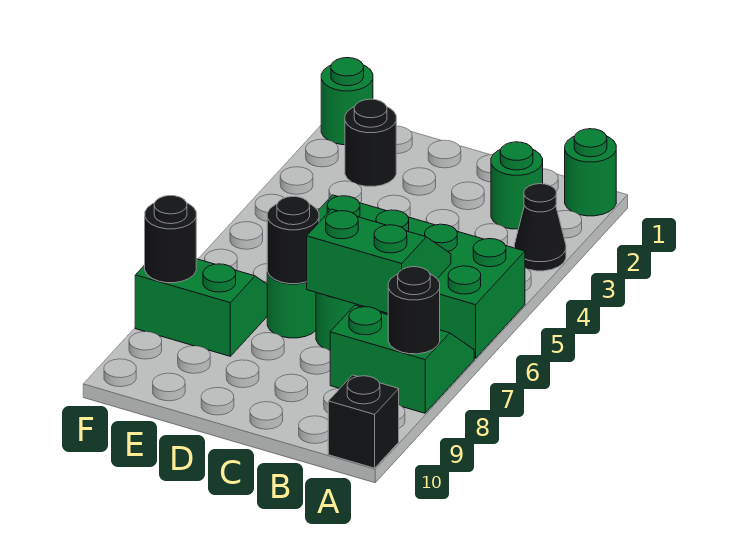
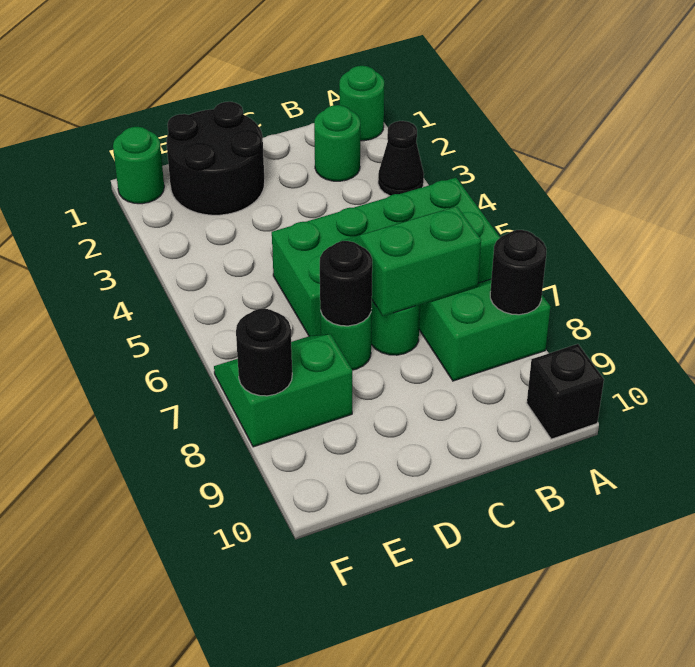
black 1x1 round brick [345,99,396,186] -> black 2x2 round brick [166,102,265,215]

